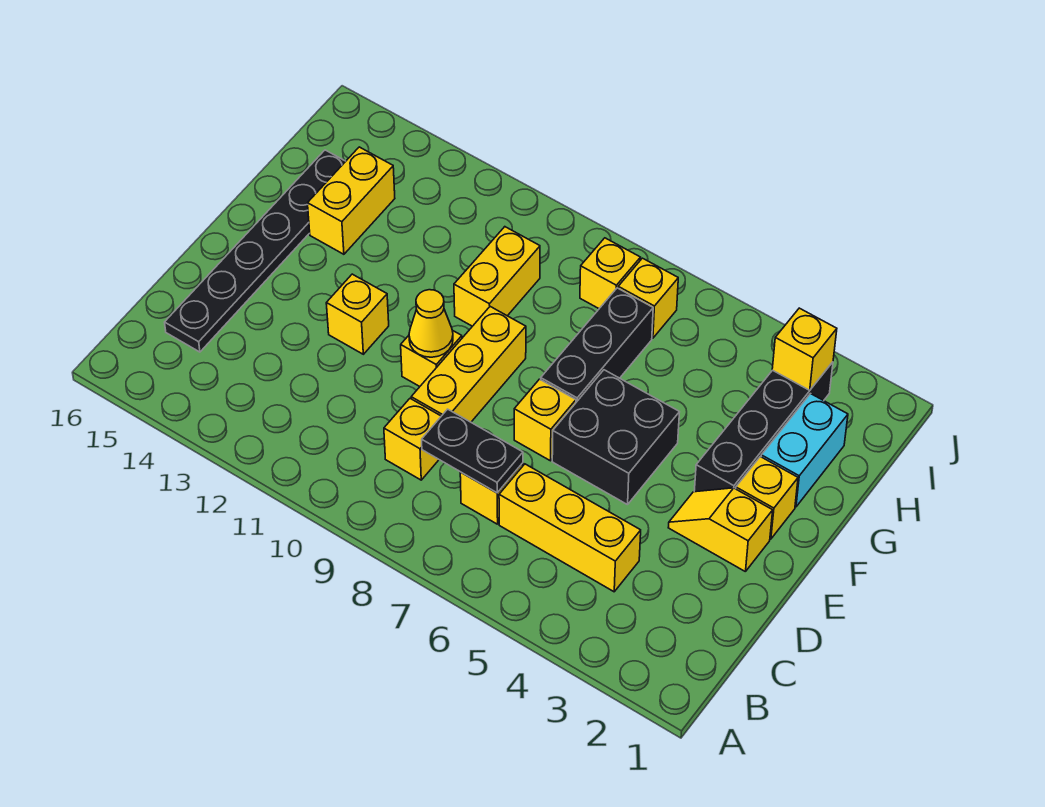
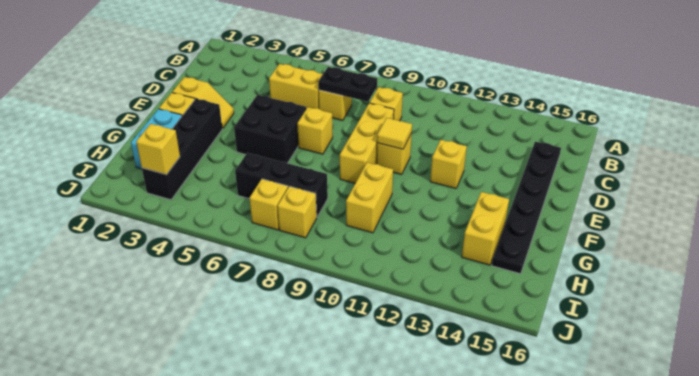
yellow 1x3 brick [499,464,641,592] -> yellow 1x2 brick [269,64,323,109]
yellow 1x1 cone [409,290,453,357] -> yellow 1x1 tile [377,118,412,149]
black 1x3 brick [541,288,653,402] -> black 1x3 brick turned to [235,153,328,217]

